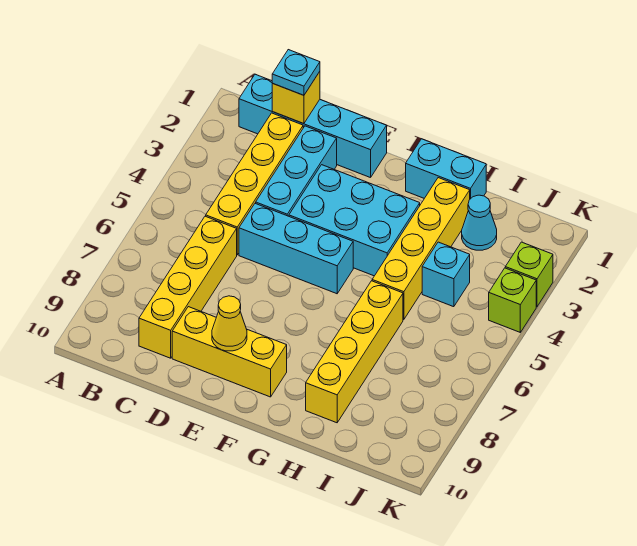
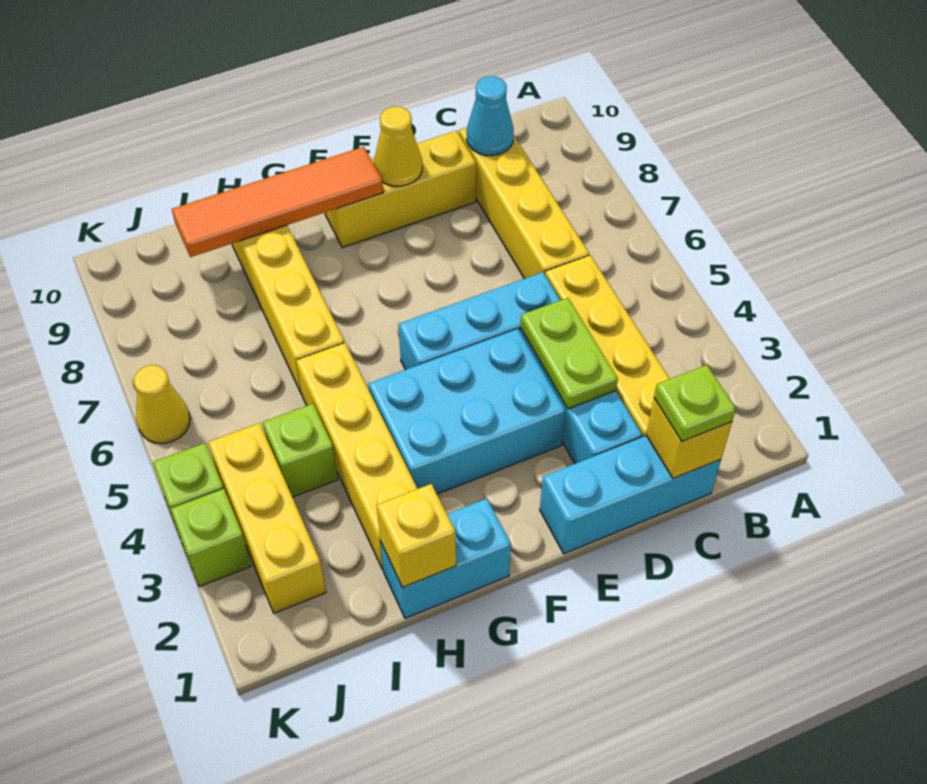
cyan 1x4 brick [239,74,387,178] -> cyan 1x3 brick [540,436,721,554]
cyan 1x1 plate [272,50,320,95] -> lime 1x1 plate [654,365,736,441]
none -> lime 1x2 plate [520,298,618,409]
none -> orange 1x4 tile [172,147,383,257]
none -> yellow 1x1 brick [377,484,456,587]
cyan 1x1 cone [462,195,497,250] -> cyan 1x1 cone moved to [467,76,514,156]
cyan 1x1 brick [422,242,470,307] -> lime 1x1 brick [263,404,338,497]
none -> yellow 1x3 brick [208,423,326,613]
none -> yellow 1x1 cone [134,365,190,443]

